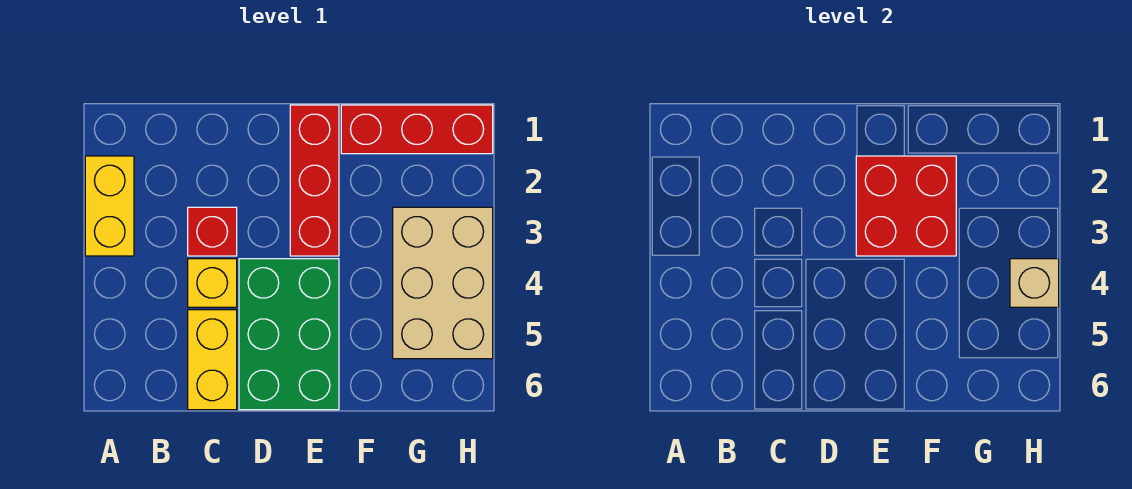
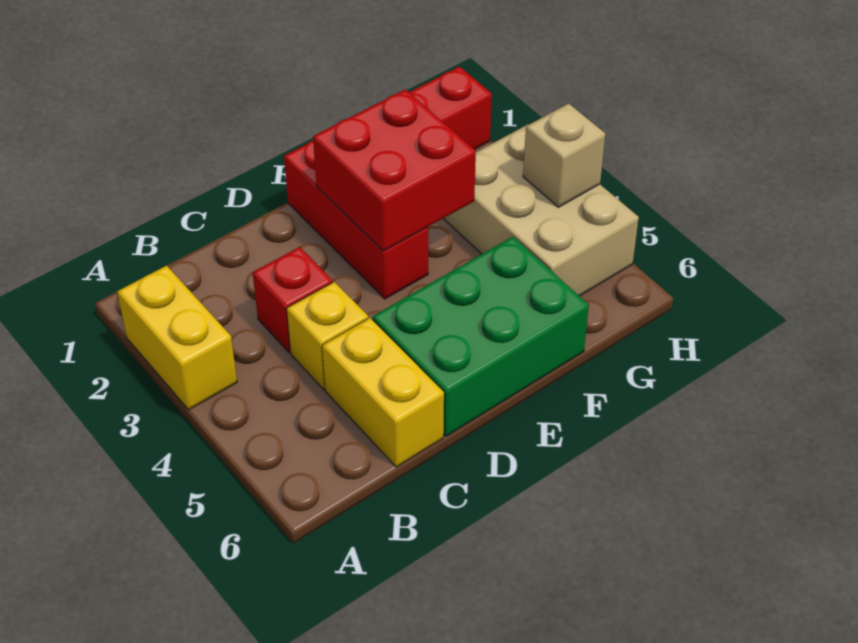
green 2x3 brick [239,259,339,410] -> green 2x3 brick turned to [372,237,589,436]

